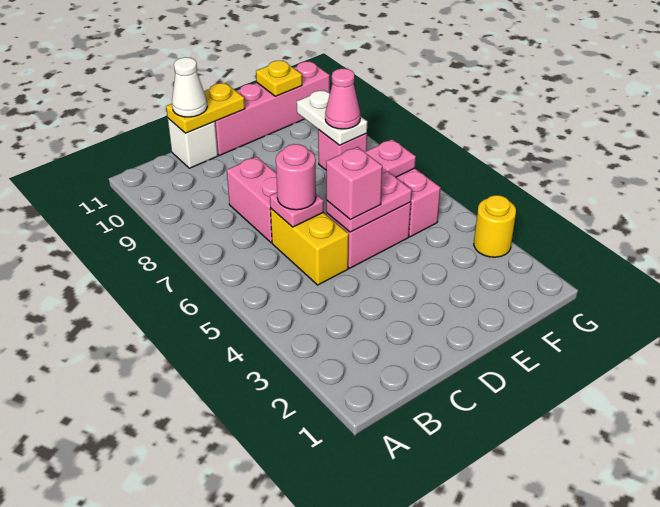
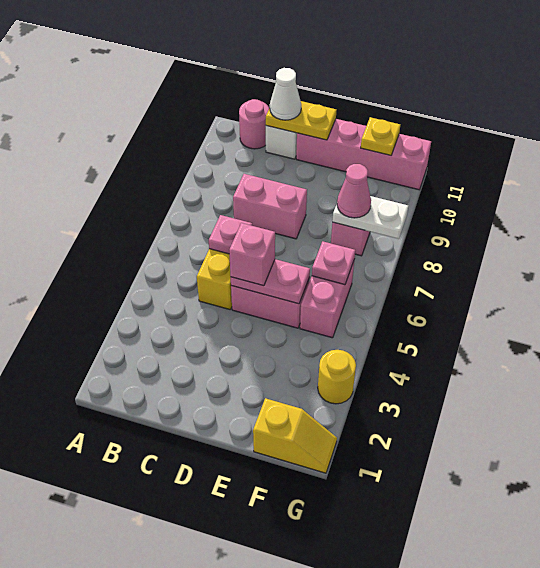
pink 1x1 round brick [276,144,316,210] -> pink 1x1 round brick moved to [239,99,269,149]
pink 1x2 brick [227,157,277,243] -> pink 1x2 brick turned to [233,174,307,239]
none -> yellow 1x2 slope [253,398,337,473]
white 1x2 plate [297,90,367,145] -> white 1x2 plate turned to [332,196,408,239]

